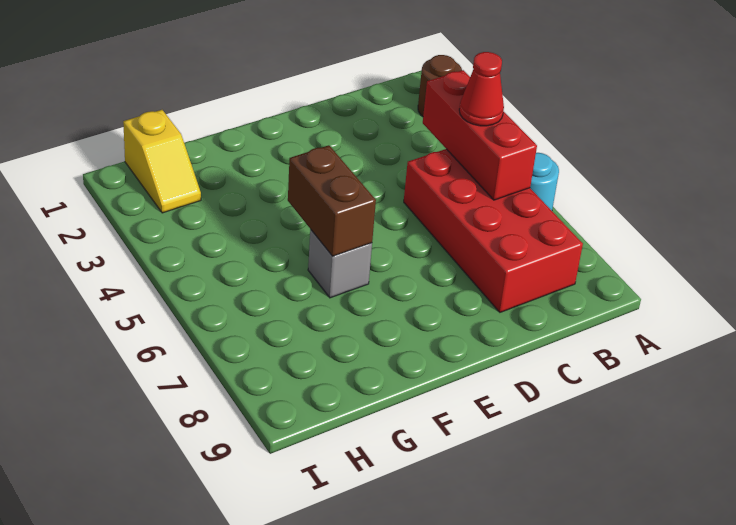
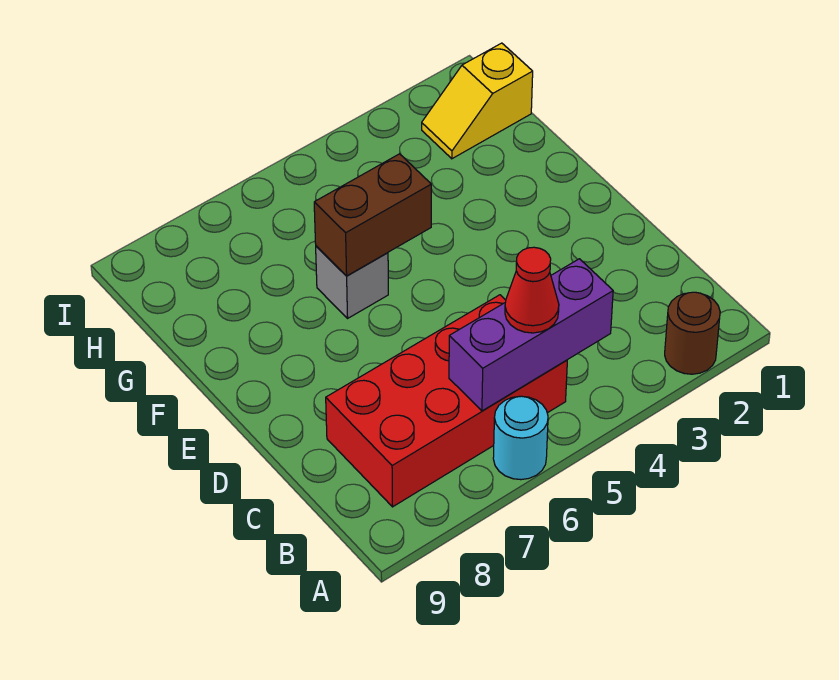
red 1x3 brick [423,70,537,200] -> purple 1x3 brick [449,259,613,411]

